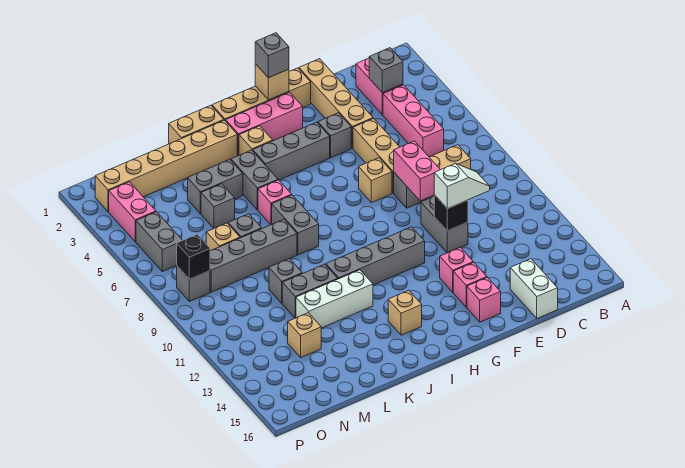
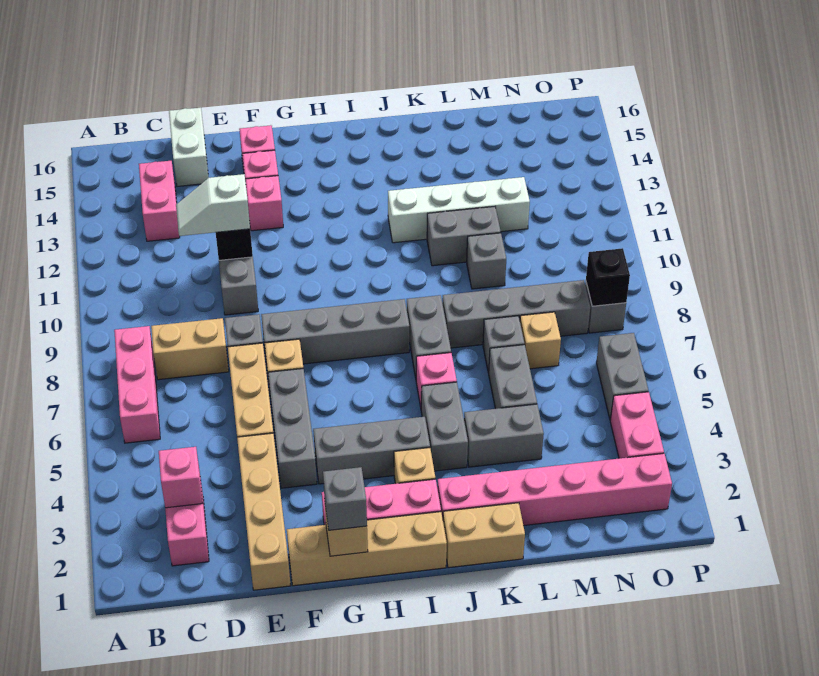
grey 1x1 brick [369,48,403,93] -> pink 1x1 brick [159,447,203,508]
pink 1x3 brick [383,85,444,157] -> pink 1x3 brick moved to [114,326,160,443]
pink 1x2 brick [394,141,440,201] -> pink 1x2 brick moved to [139,161,180,241]
grey 1x1 brick [318,113,351,158] -> grey 1x3 brick [268,369,317,488]
grey 1x4 brick [326,227,425,285] -> grey 1x4 brick moved to [261,299,409,365]
tan 1x1 brick [388,290,422,335] -> none
tan 1x6 brick [95,120,237,212] -> pink 1x6 brick [437,453,672,526]
white 1x3 brick [296,270,373,328] -> white 1x4 brick [388,177,530,243]
grey 1x1 brick [201,184,235,228] -> grey 1x2 brick [489,345,537,409]
tan 1x1 brick [288,313,321,357] -> none

